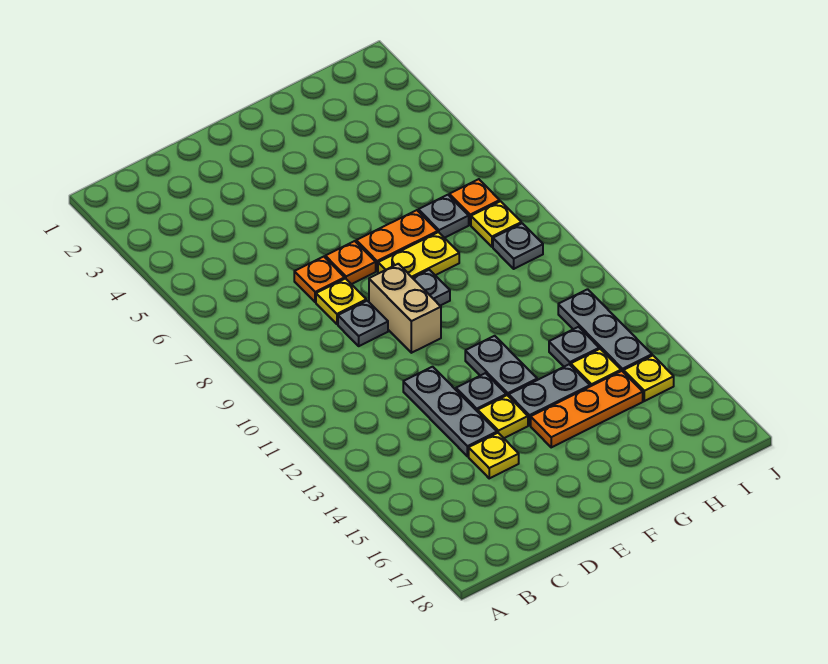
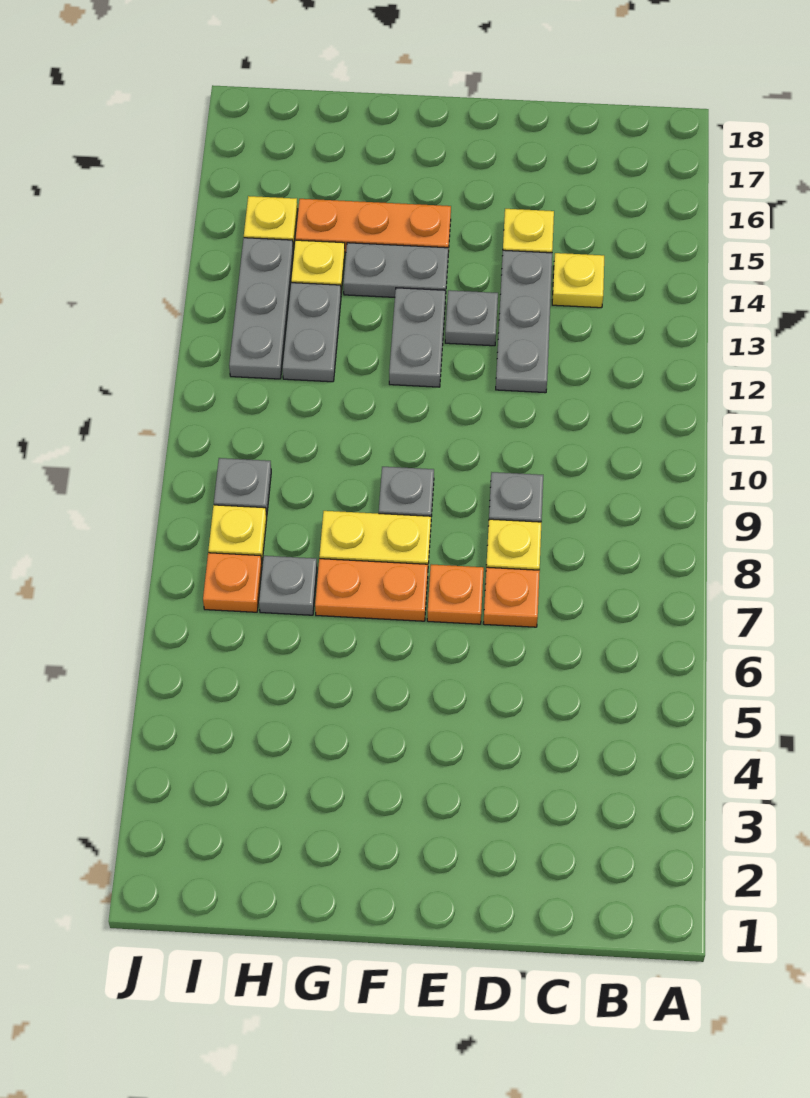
tan 1x2 brick [369,264,441,353] -> none
yellow 1x1 plate [478,395,528,438] -> yellow 1x1 plate moved to [552,253,604,308]
grey 1x1 plate [549,327,599,367] -> grey 1x2 plate [282,283,341,382]

